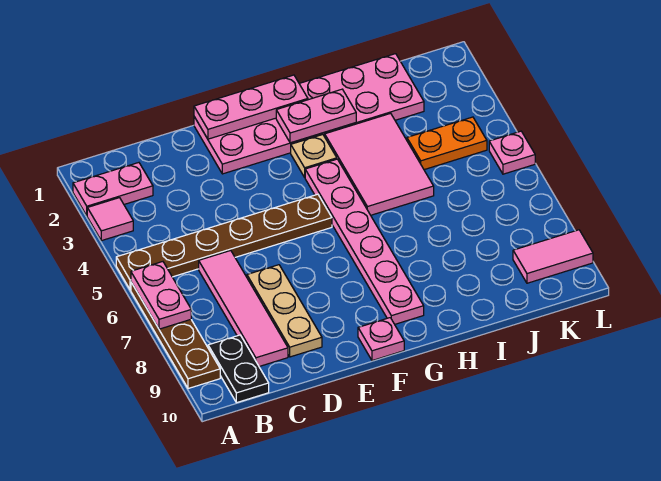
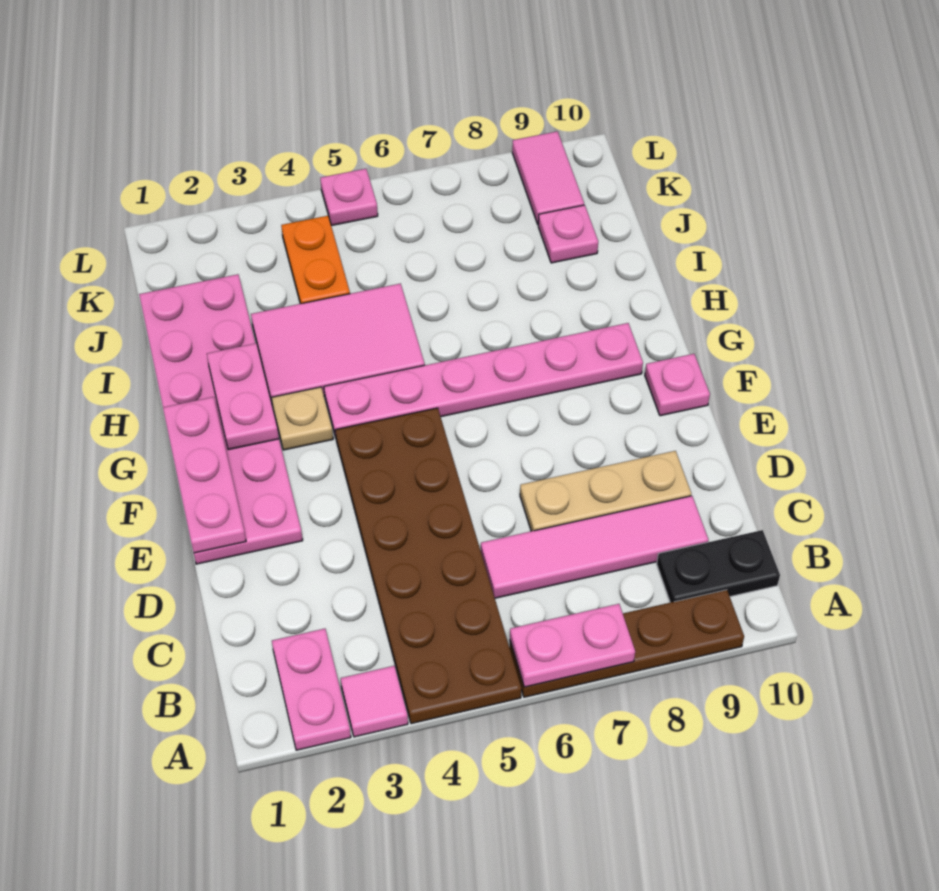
brown 1x6 plate [116,194,332,290] -> brown 2x6 plate [335,408,521,724]
none -> pink 1x1 plate [538,205,598,263]

